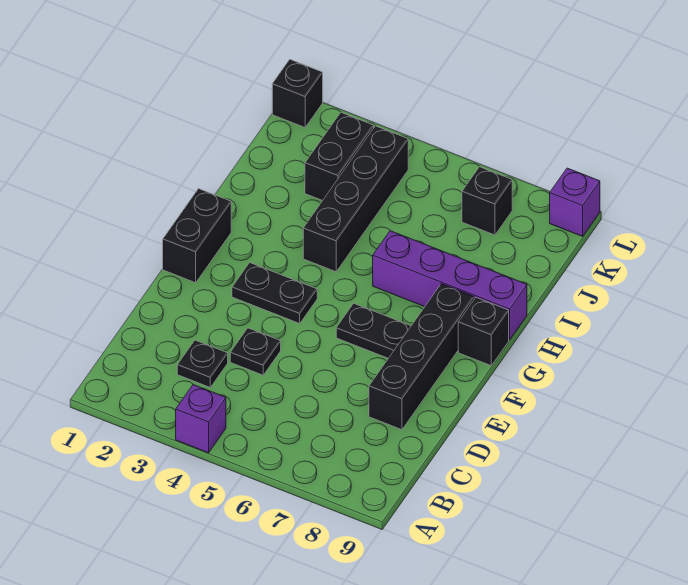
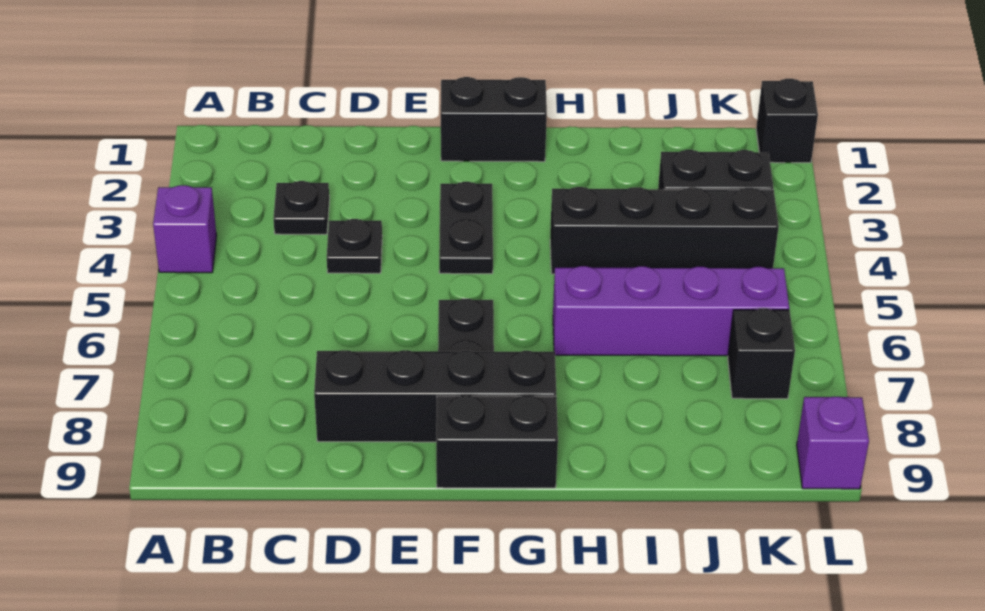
black 1x1 brick [458,298,509,366] -> black 1x2 brick [436,395,558,488]
purple 1x4 brick [373,231,527,340] -> purple 1x4 brick turned to [553,266,789,356]

